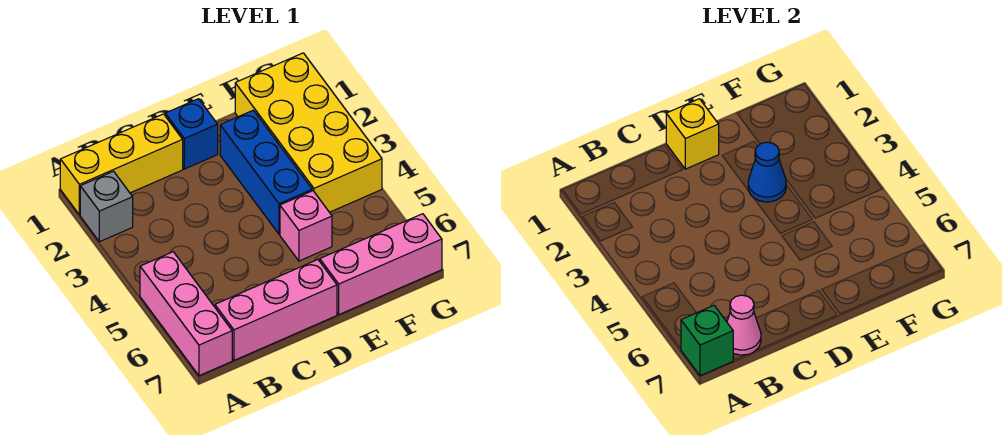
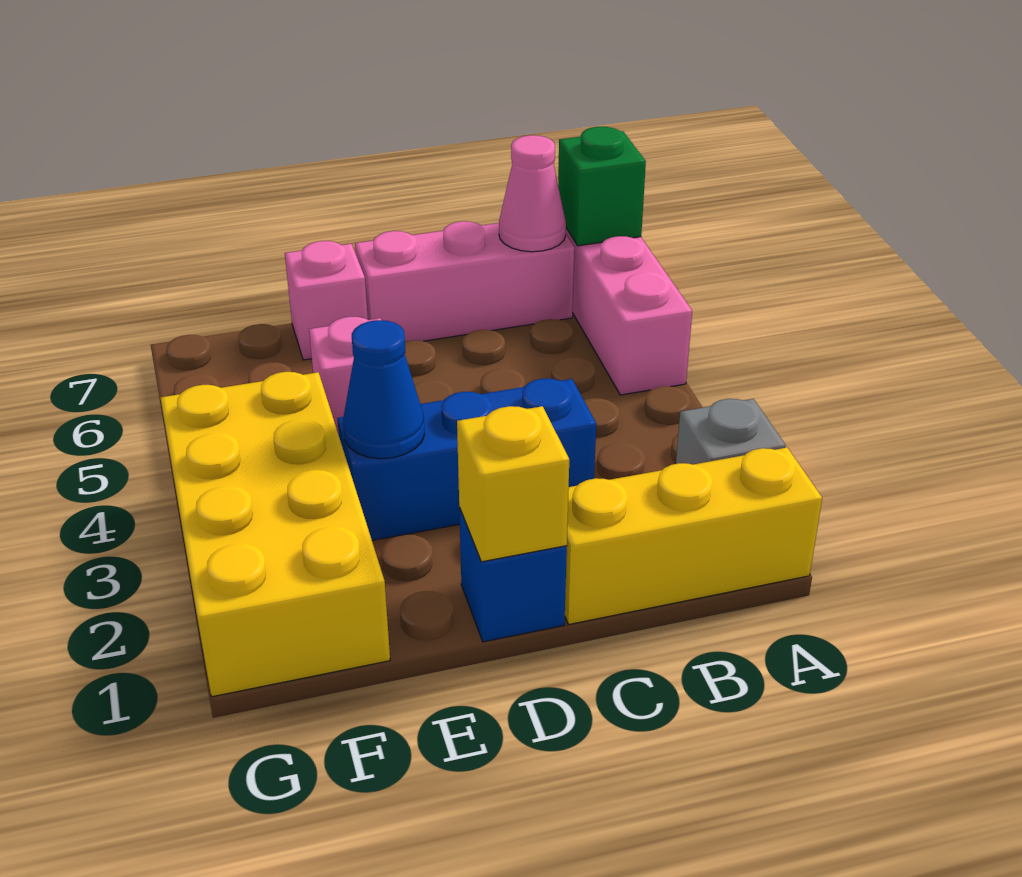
blue 1x3 brick [220,110,312,234] -> blue 1x3 brick turned to [337,379,596,541]
pink 1x3 brick [320,214,442,314] -> pink 1x1 brick [285,241,368,360]

